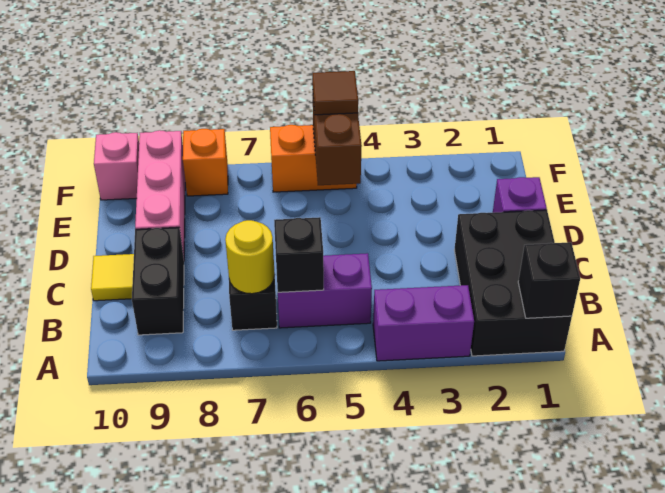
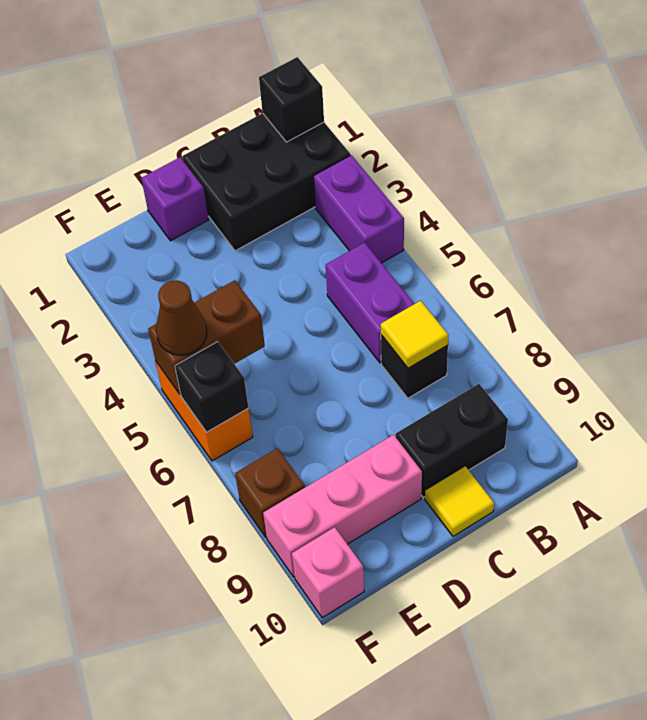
black 1x1 brick [274,217,324,292] -> black 1x1 brick moved to [175,342,248,432]
yellow 1x1 round brick [225,220,275,294] -> yellow 1x1 tile [381,301,448,368]
brown 1x1 tile [312,71,358,115] -> brown 1x1 cone [156,281,207,355]
orange 1x1 brick [183,129,228,196] -> brown 1x1 brick [235,448,305,537]

